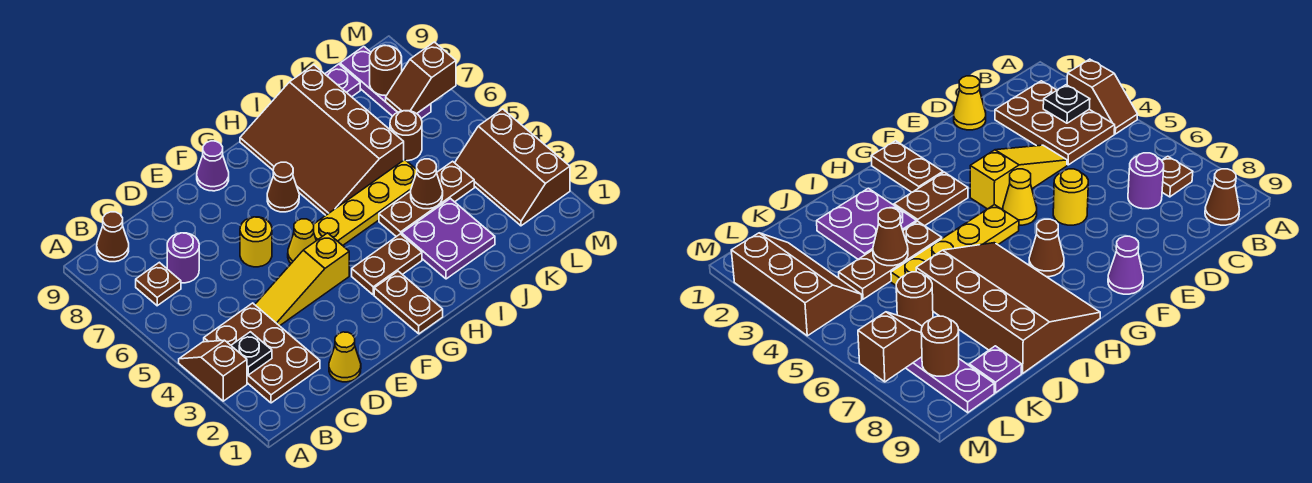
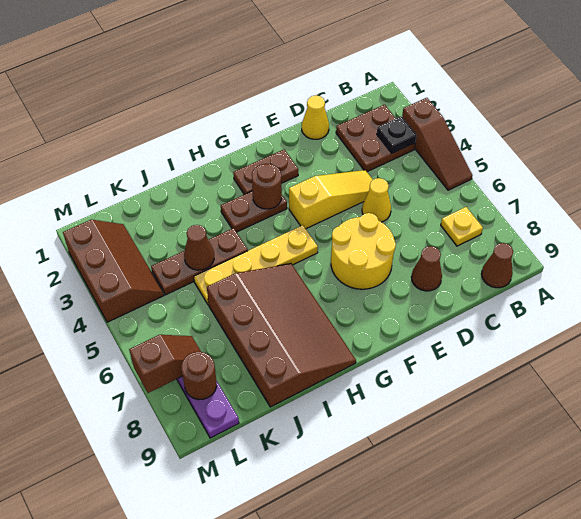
brown 1x2 slope [179,340,247,401] -> brown 1x3 slope [402,98,472,190]
brown 2x3 plate [204,303,320,403] -> brown 2x2 plate [336,105,415,172]
brown 1x1 plate [136,262,181,306] -> yellow 1x1 plate [441,207,483,246]
purple 1x1 round brick [167,233,199,283] -> none
yellow 1x1 round brick [240,217,272,267] -> yellow 2x2 round brick [331,213,396,289]
yellow 1x1 cone [288,219,316,263] -> yellow 1x1 cone moved to [362,178,391,222]
purple 1x1 cone [197,141,229,191] -> none
brown 1x2 plate [374,271,443,334] -> brown 1x2 plate turned to [233,150,298,195]
brown 1x1 cone [267,162,299,212] -> brown 1x1 cone moved to [411,246,442,291]
purple 2x2 plate [402,199,495,279] -> none
brown 1x1 round brick [390,111,422,161] -> brown 1x1 round brick moved to [252,164,282,209]
purple 1x1 plate [325,64,360,97] -> none

